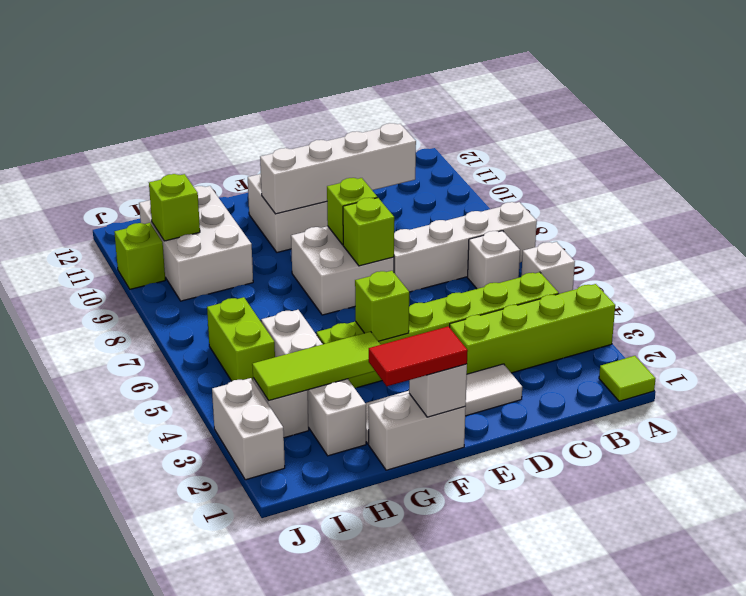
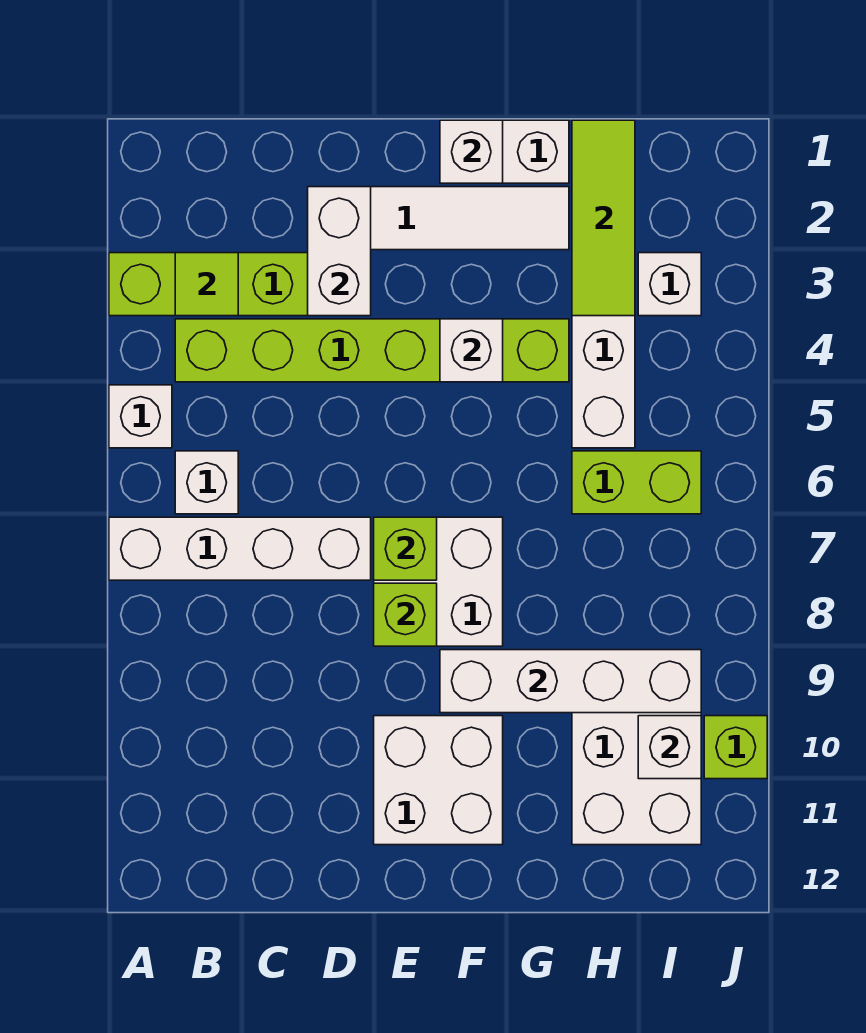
lime 1x1 tile [599,356,656,401] -> lime 1x1 tile moved to [175,253,238,316]
white 1x4 brick [260,123,416,214] -> white 1x4 brick moved to [440,650,701,713]
red 1x2 tile [369,326,468,386] -> none
lime 1x1 brick [355,271,409,341] -> white 1x1 brick [440,319,503,382]
lime 1x3 tile [252,332,381,400] -> lime 1x3 tile turned to [572,120,635,316]
lime 1x2 brick [207,297,275,381] -> lime 1x2 brick turned to [572,451,701,514]
lime 1x1 brick [149,174,200,241] -> white 1x1 brick [638,716,701,779]
white 1x2 brick [212,378,285,480] -> white 1x2 brick moved to [308,187,371,316]

